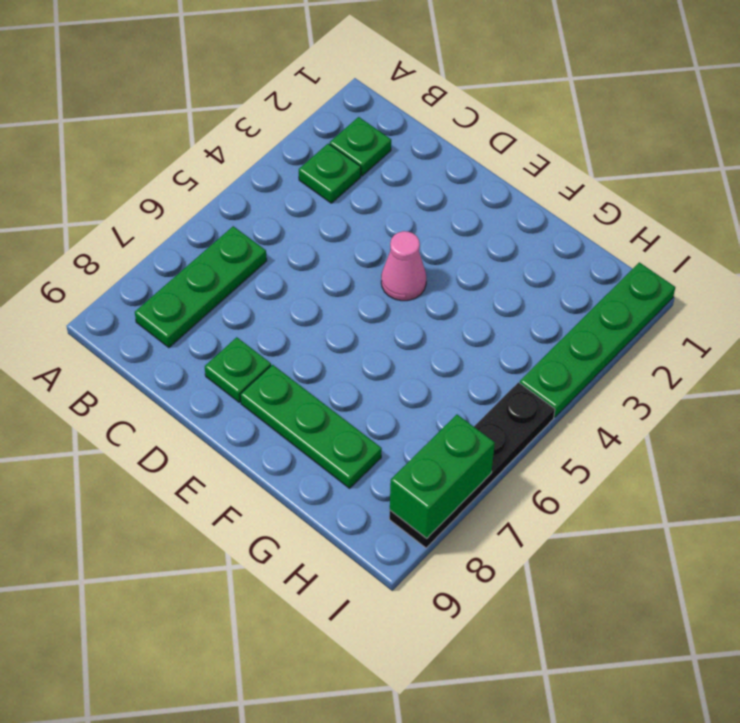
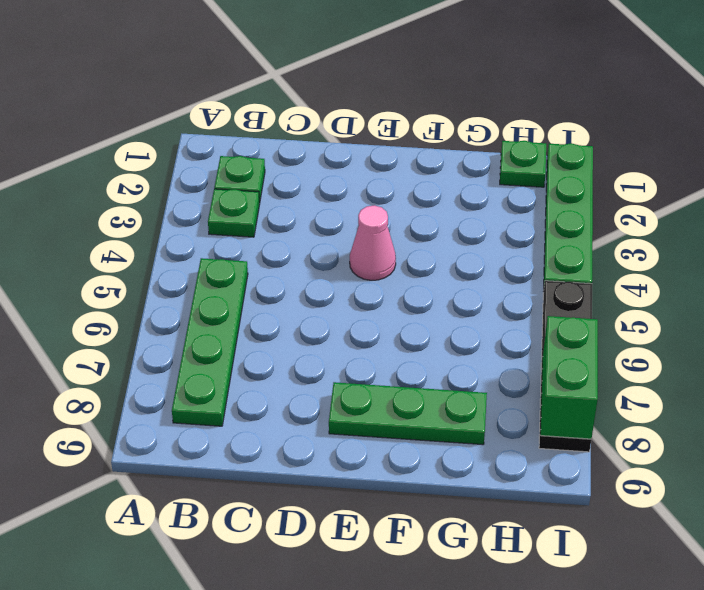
green 1x3 plate [135,226,267,348] -> green 1x4 plate [172,258,248,426]
green 1x1 plate [205,337,271,402] -> green 1x1 plate moved to [500,141,546,187]

